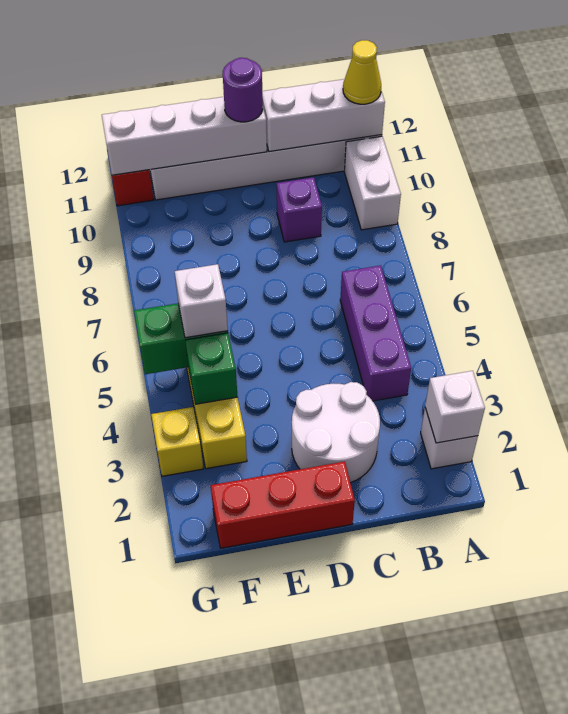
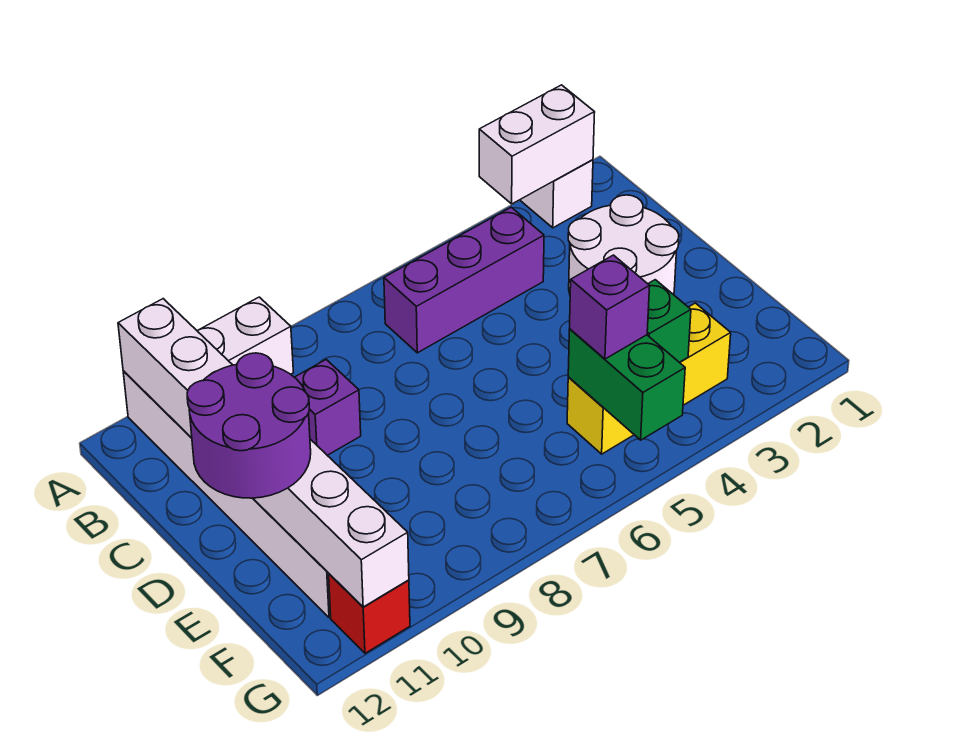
white 1x1 brick [425,371,485,443] -> white 1x2 brick [479,85,595,204]
yellow 1x1 cone [343,40,381,104] -> none
red 1x3 brick [211,461,355,548] -> none
purple 1x1 round brick [223,58,263,122] -> purple 2x2 round brick [187,353,311,498]
white 1x1 brick [175,264,228,338] -> purple 1x1 brick [570,255,650,359]
yellow 1x1 brick [151,407,203,476] -> none

